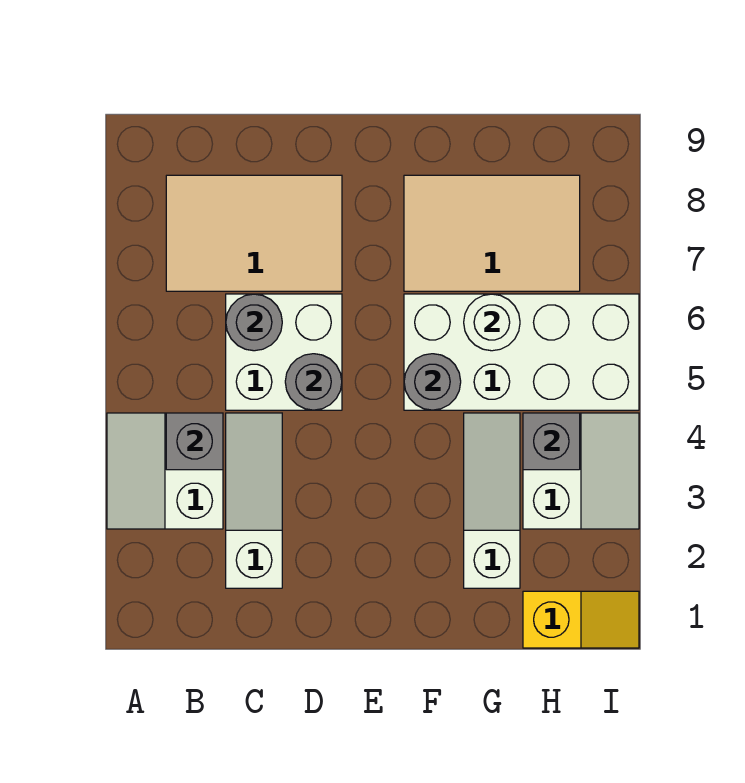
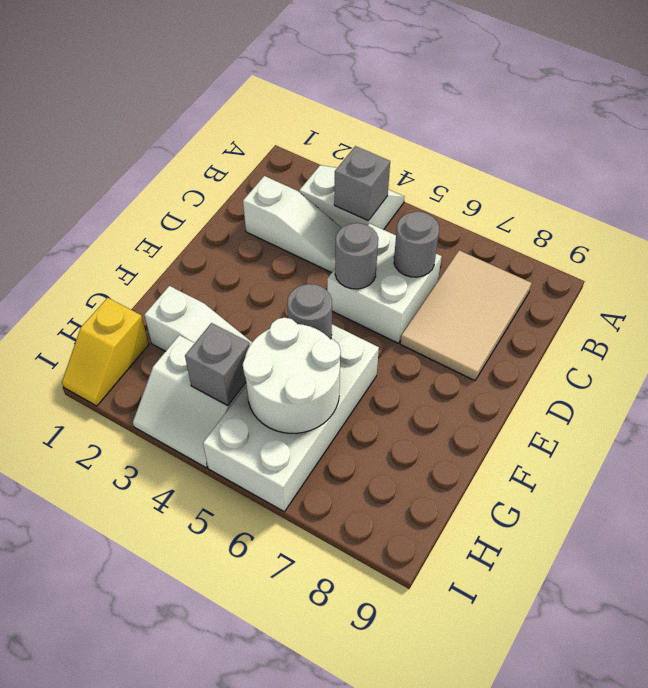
tan 2x3 tile [404,175,580,291] -> none
white 1x1 round brick [464,294,520,351] -> white 2x2 round brick [243,318,341,433]

